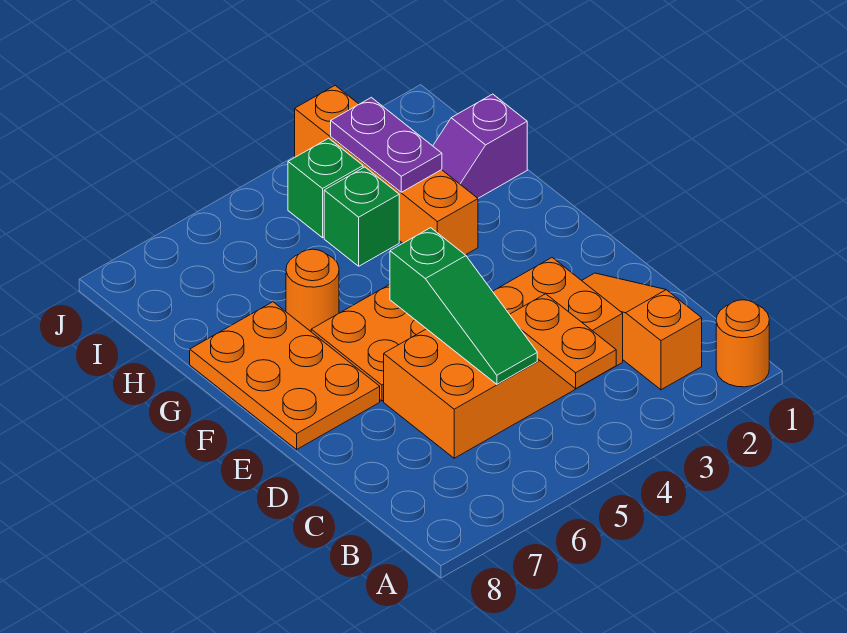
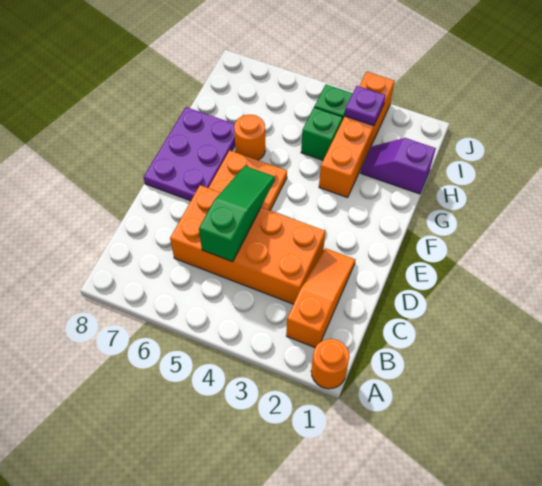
orange 1x2 plate [510,294,616,389] -> none
green 1x3 slope [390,228,537,384] -> green 1x3 slope turned to [199,166,275,262]
orange 2x3 plate [190,302,380,450] -> purple 2x3 plate [144,107,235,201]
purple 1x2 plate [331,97,442,192] -> purple 1x1 plate [345,86,386,126]

